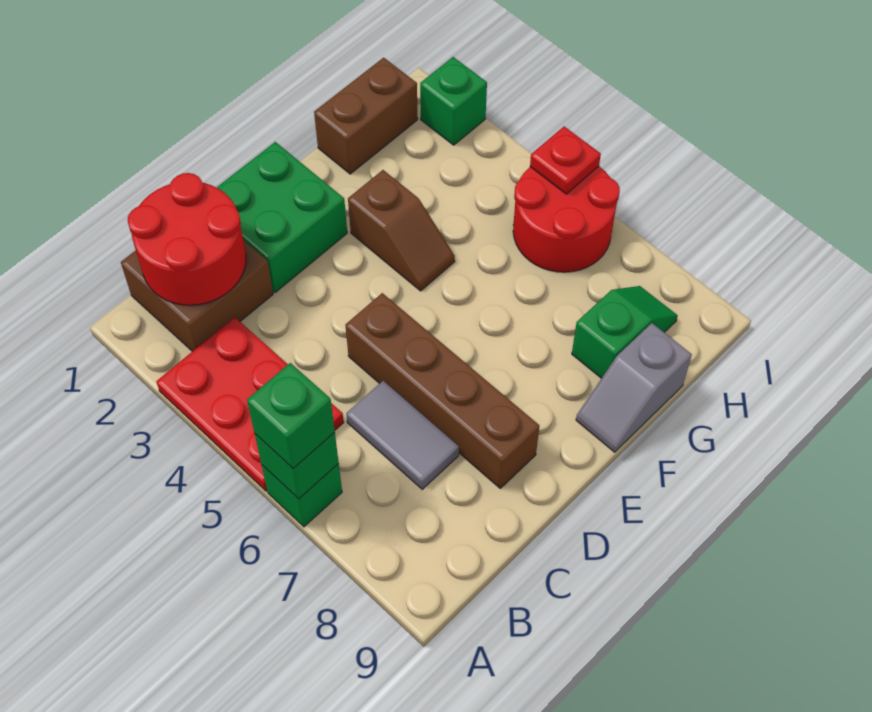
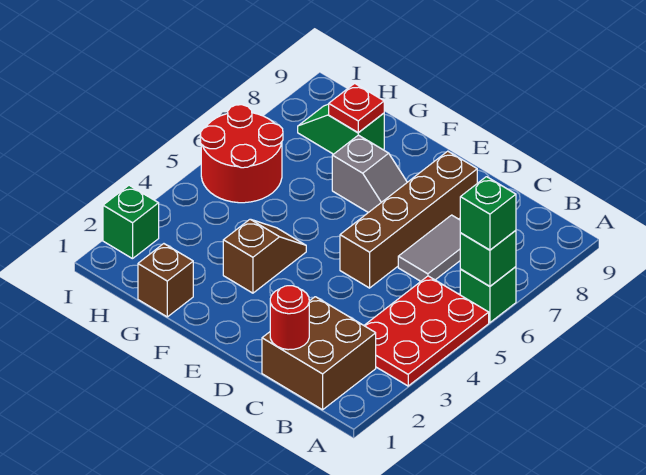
red 2x2 round brick [128,173,246,305] -> red 1x1 round brick [270,286,309,350]
green 2x2 brick [217,142,347,292] -> none
grey 1x2 slope [576,323,692,452] -> grey 1x2 slope moved to [332,135,407,213]
brown 1x2 brick [314,58,418,174] -> brown 1x1 brick [138,244,193,317]
red 1x1 plate [530,127,601,194] -> red 1x1 plate moved to [329,83,384,133]

